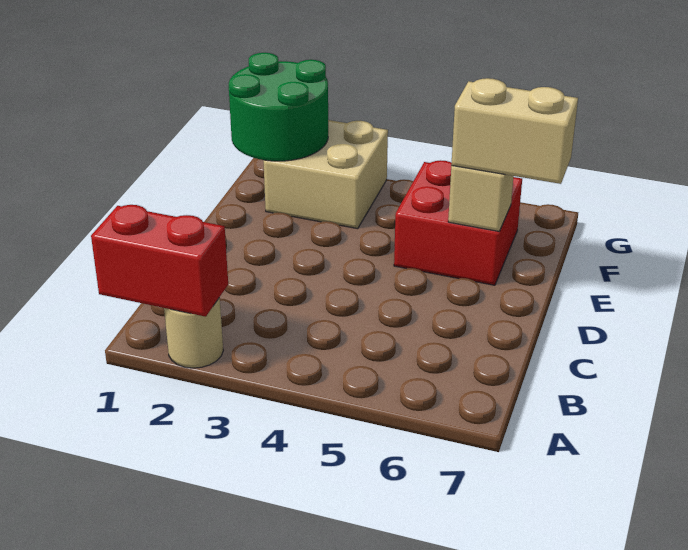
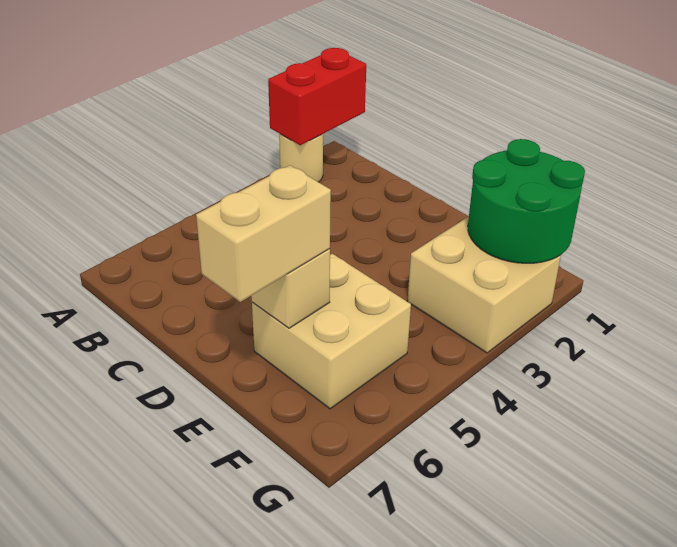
red 2x2 brick [394,160,522,285] -> tan 2x2 brick [252,254,411,409]

